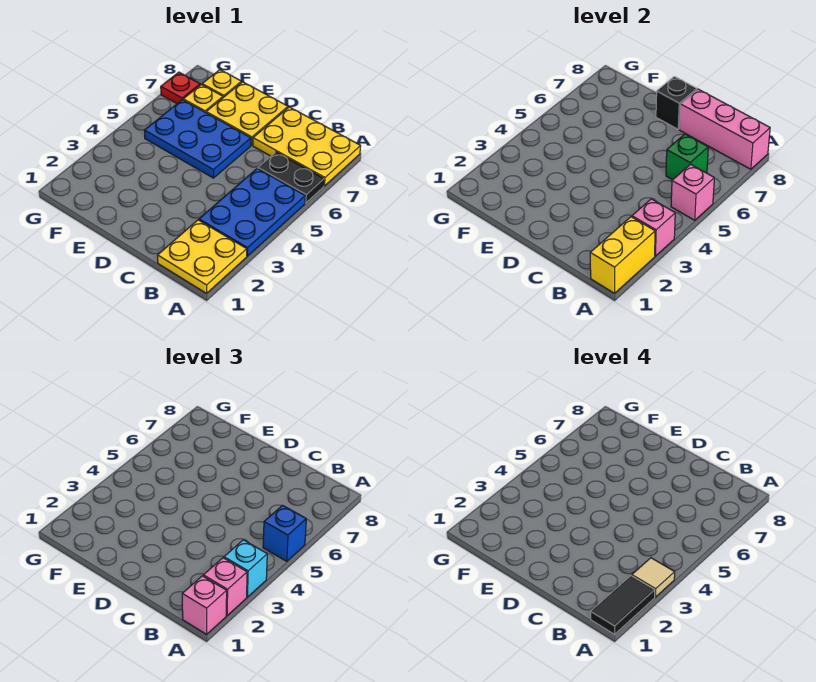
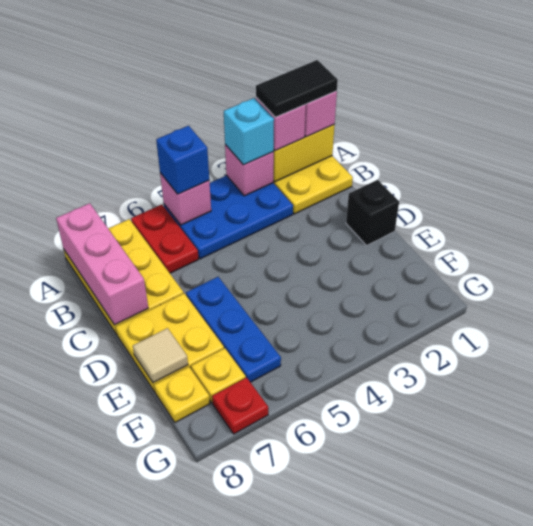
tan 1x1 tile [632,558,675,597] -> tan 1x1 tile moved to [133,328,188,383]
black 1x2 plate [258,152,324,203] -> red 1x2 plate [131,205,199,273]
green 1x1 brick [666,134,708,180] -> none
blue 2x3 plate [144,100,251,178] -> blue 1x3 plate [186,277,281,382]
black 1x1 brick [656,77,697,129] -> black 1x1 brick moved to [346,180,399,245]

